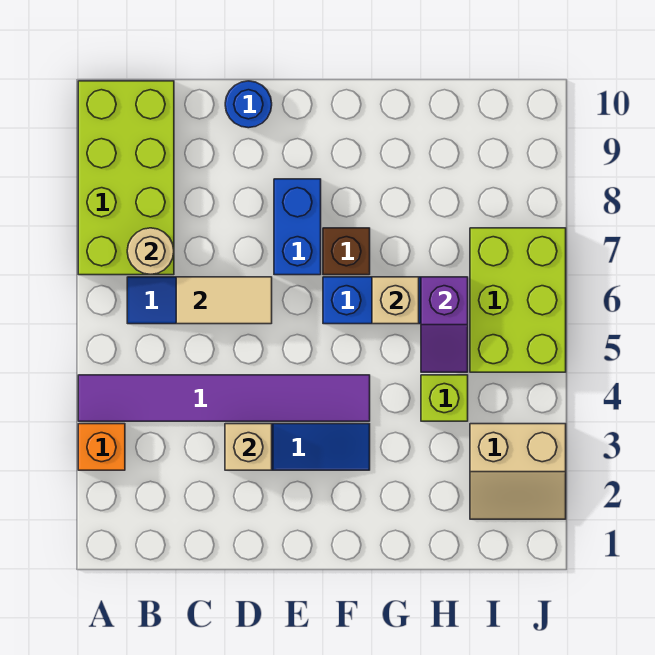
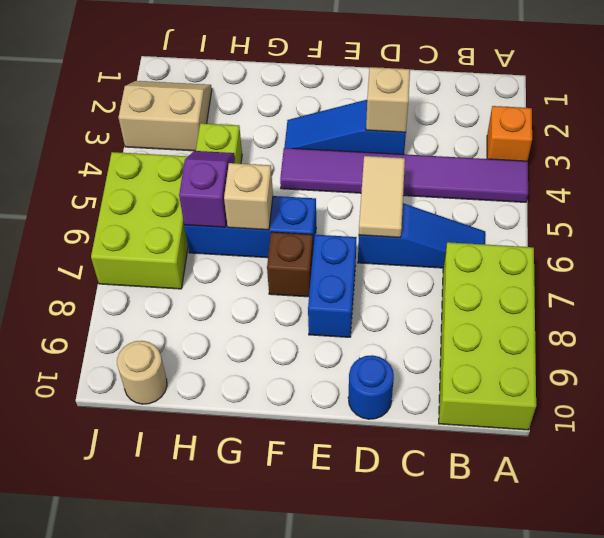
tan 1x1 round brick [127,228,174,275] -> tan 1x1 round brick moved to [117,341,167,404]
tan 1x2 tile [176,277,272,324] -> tan 1x2 tile turned to [359,156,405,238]

